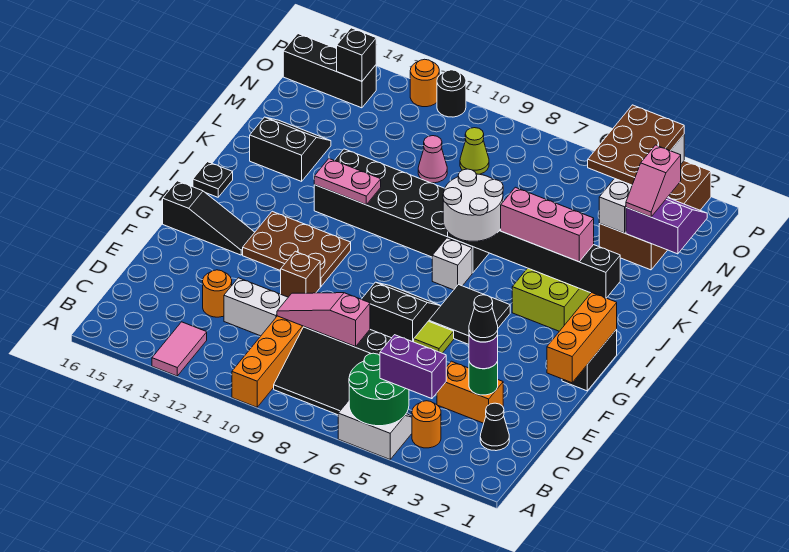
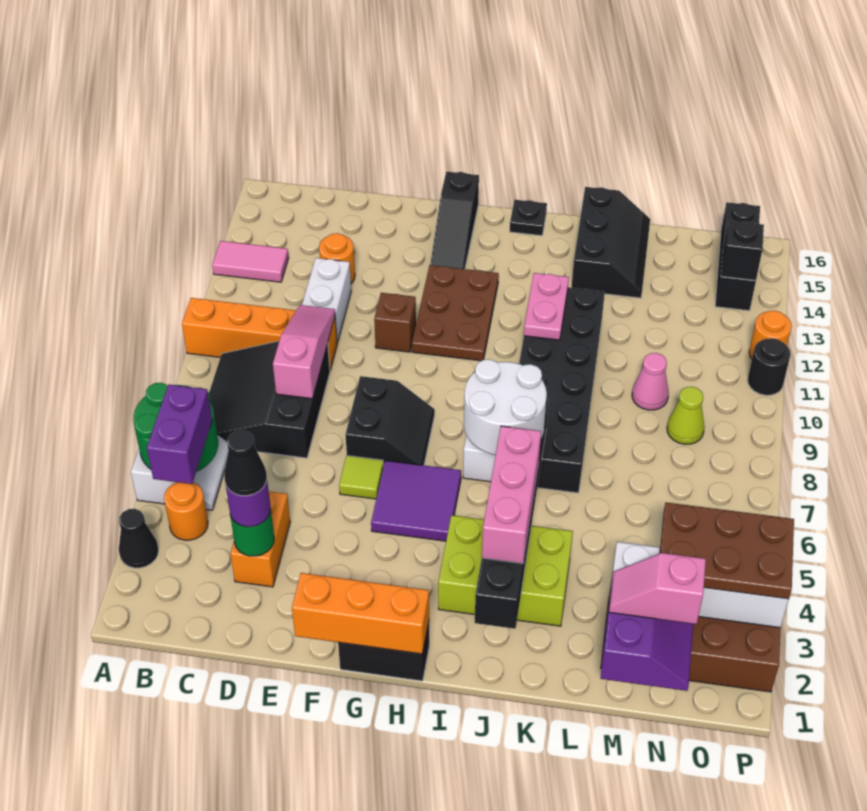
black 1x1 cone [480,403,509,451] -> black 1x1 cone moved to [119,509,159,568]
black 2x2 tile [429,285,510,344] -> purple 2x2 tile [371,461,461,541]
black 2x2 slope [250,117,331,181] -> black 2x3 slope [571,187,650,298]

